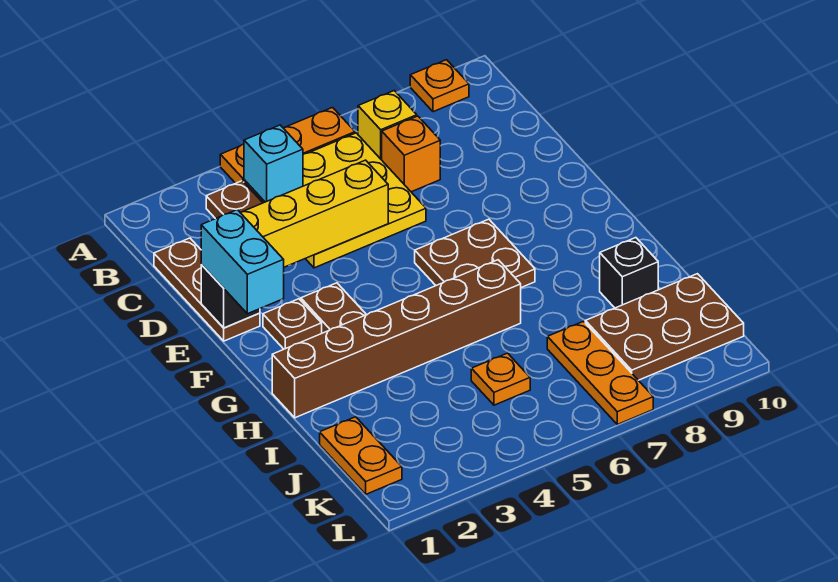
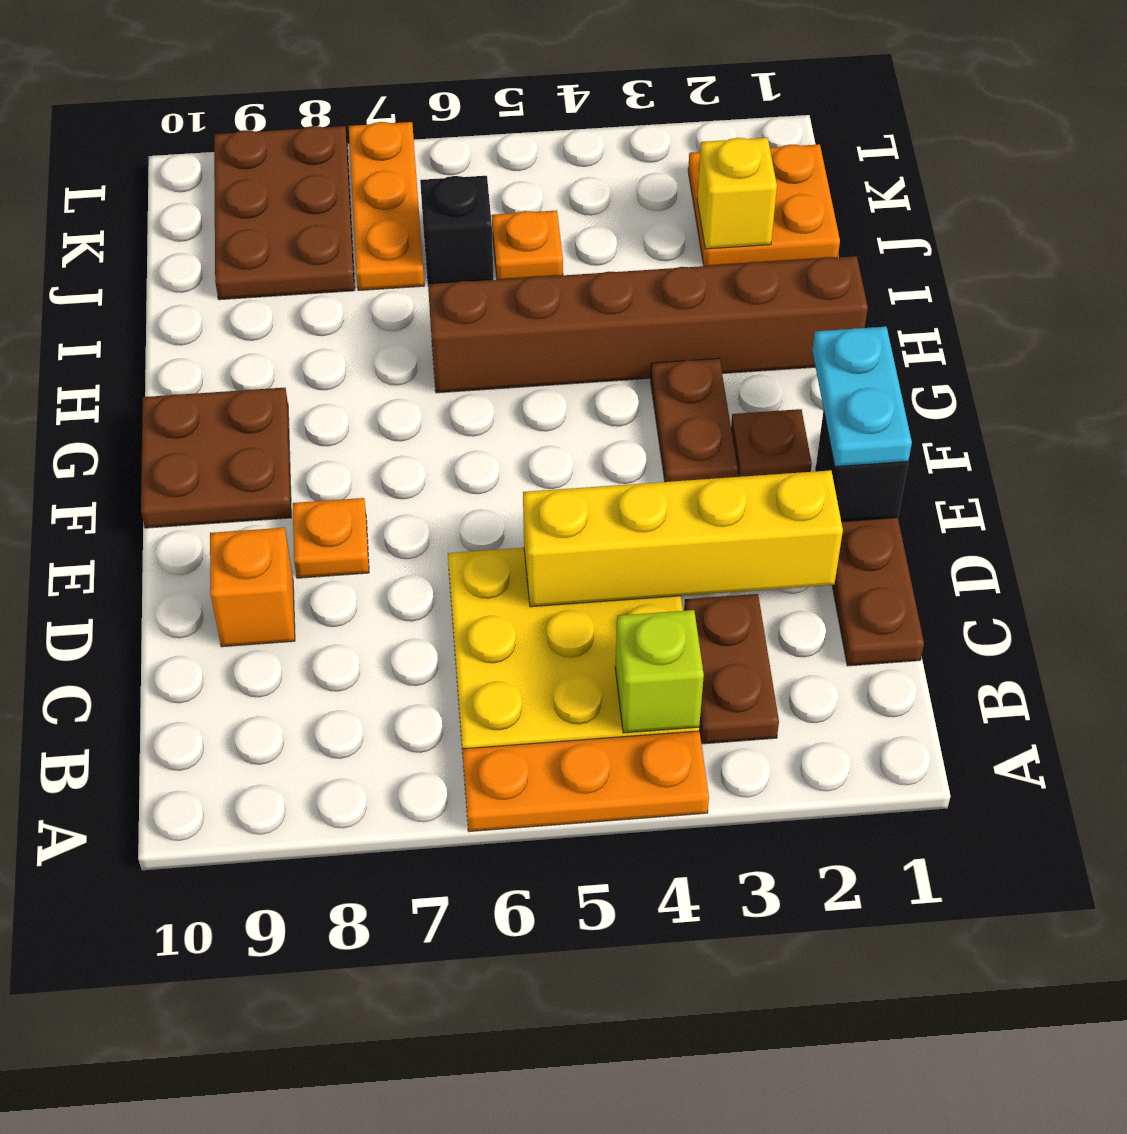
orange 1x1 plate [410,60,469,112] -> orange 1x1 plate moved to [293,498,369,578]
cyan 1x1 brick [244,125,303,202] -> lime 1x1 brick [615,610,704,733]
yellow 1x1 brick [358,91,417,160] -> yellow 1x1 brick moved to [697,138,777,249]
orange 1x1 brick [382,116,440,192] -> orange 1x1 brick moved to [210,528,295,647]
cyan 1x2 brick [201,210,284,314] -> cyan 1x2 plate [812,327,912,467]
brown 2x2 plate [415,219,535,288] -> brown 2x2 plate moved to [141,388,291,528]
black 1x1 brick [600,238,658,308] -> black 1x1 brick moved to [420,176,494,284]
orange 1x2 plate [320,417,402,494] -> orange 2x2 plate [688,144,840,266]
brown 2x3 plate [585,274,744,380] -> brown 2x3 plate turned to [214,126,355,300]

